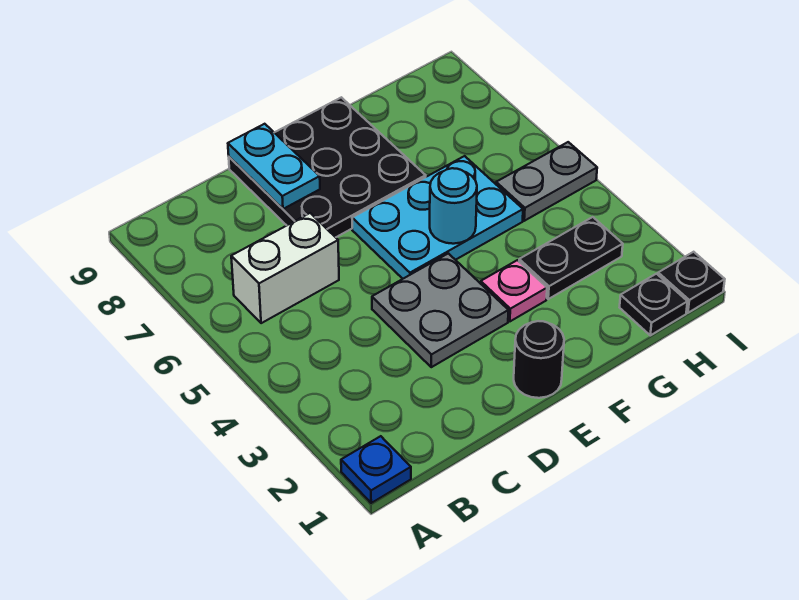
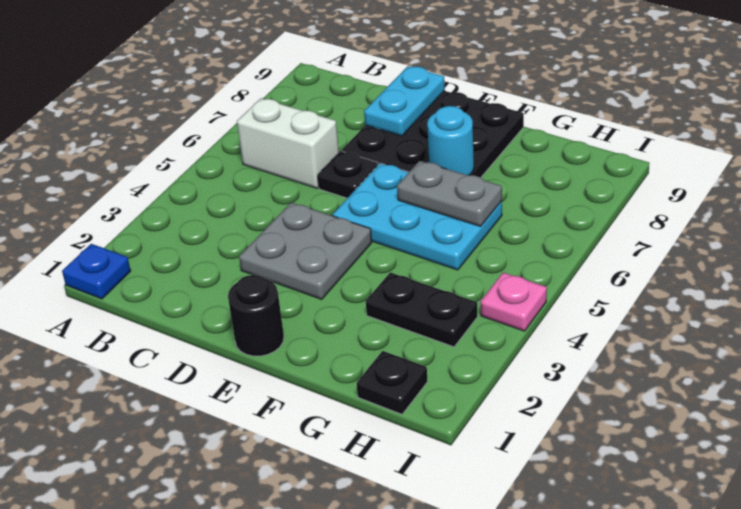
pink 1x1 plate [481,260,547,321] -> pink 1x1 plate moved to [481,273,547,331]
cyan 1x1 round brick [430,168,477,244] -> cyan 1x1 round brick moved to [427,106,474,175]
grey 1x2 plate [496,142,597,221] -> grey 1x2 plate moved to [397,161,502,226]
black 1x1 plate [658,252,725,313] -> black 1x1 plate moved to [318,151,378,198]

